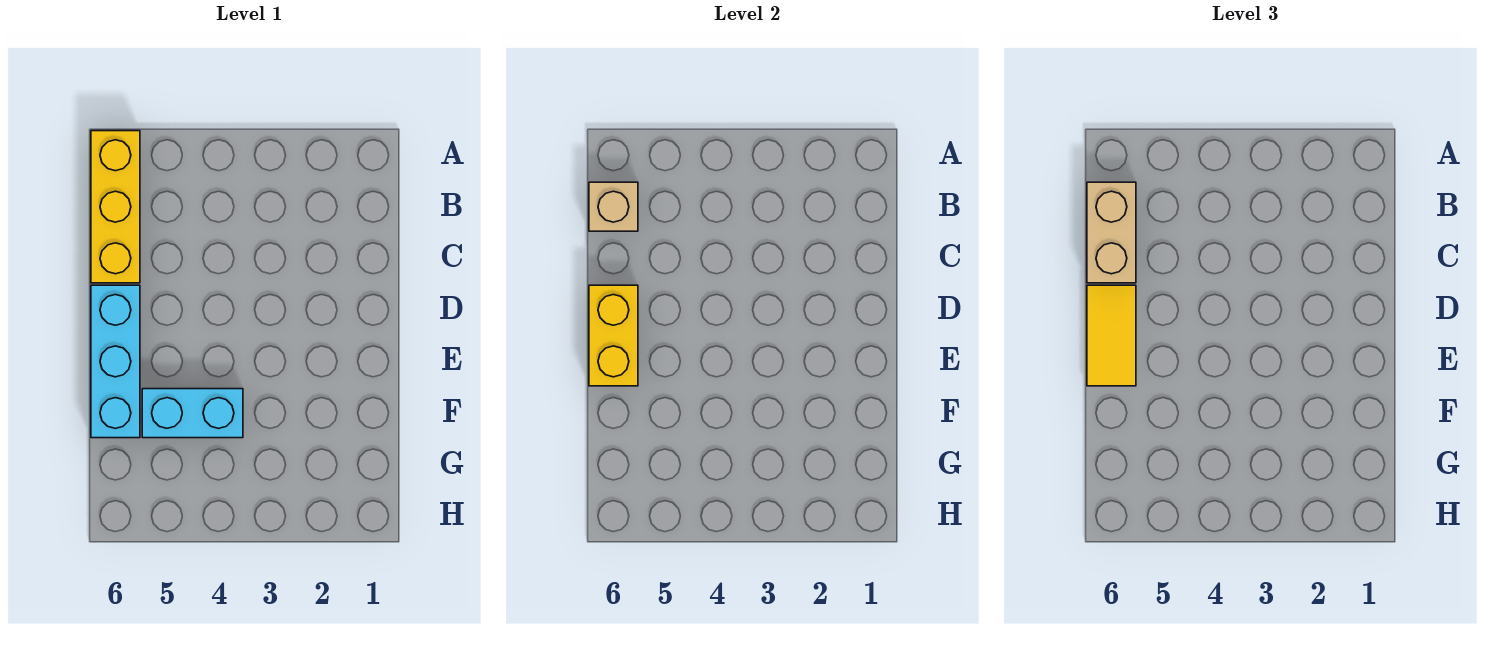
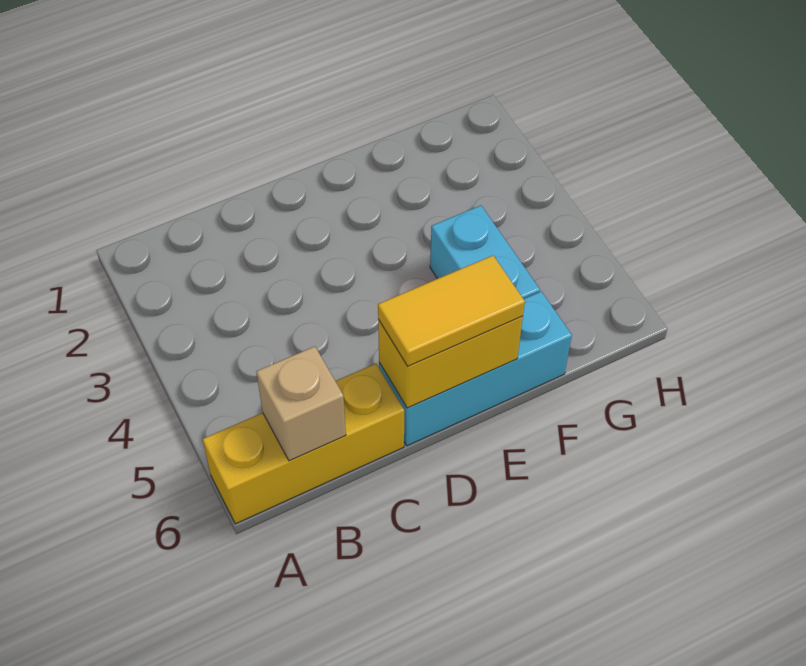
tan 1x2 brick [1087,182,1136,283] -> none

